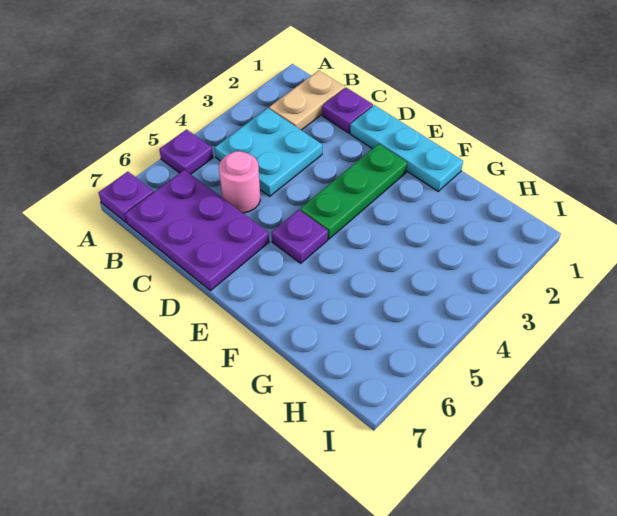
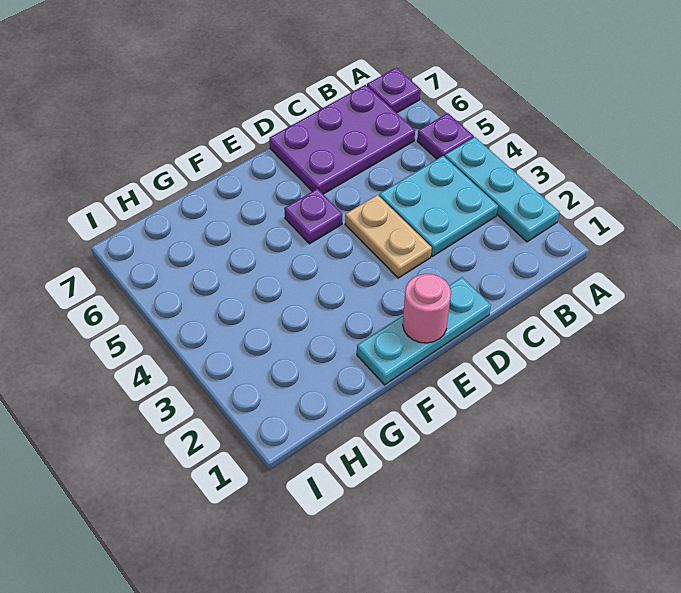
none -> cyan 1x3 plate [445,137,560,242]
tan 1x2 plate [269,70,345,130] -> tan 1x2 plate moved to [345,195,432,278]
purple 1x1 plate [322,88,373,133] -> none
pink 1x1 round brick [219,151,260,213] -> pink 1x1 round brick moved to [403,274,451,343]
green 1x3 plate [300,144,407,239] -> none

